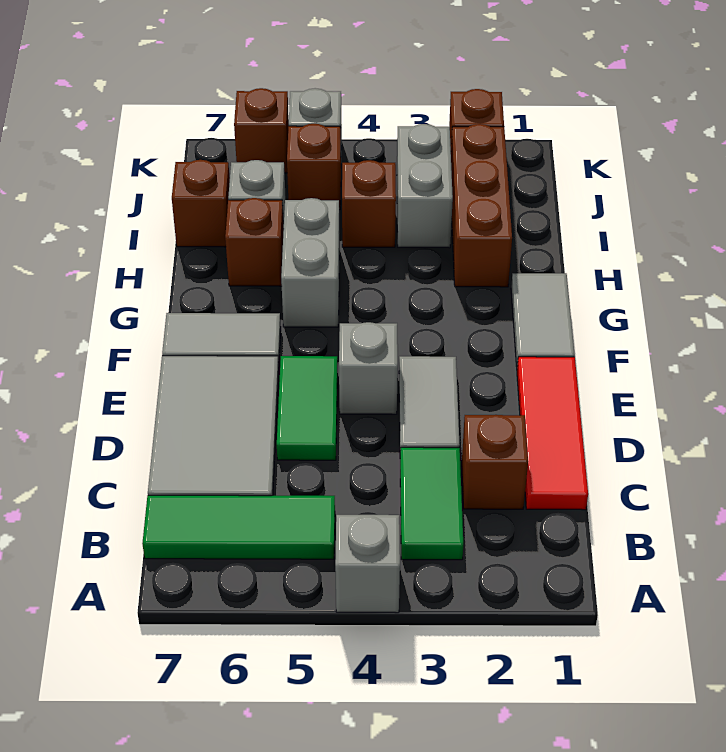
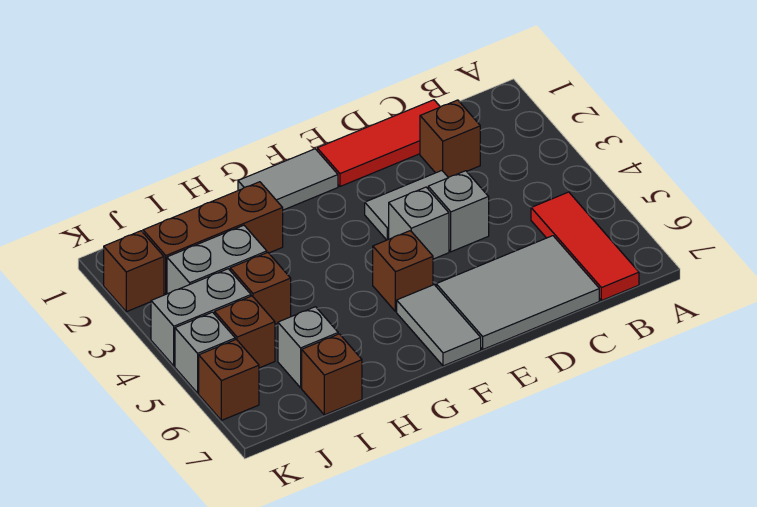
grey 1x1 brick [335,515,400,613] -> grey 1x1 brick moved to [428,171,489,252]
green 1x2 tile [400,447,463,560] -> none
green 1x3 tile [142,495,335,559] -> red 1x3 tile [531,192,639,301]
green 1x2 tile [277,356,337,460] -> none
grey 1x2 brick [281,198,340,327] -> grey 1x2 brick moved to [151,269,251,366]
brown 1x1 brick [225,198,284,286] -> brown 1x1 brick moved to [373,231,433,312]

